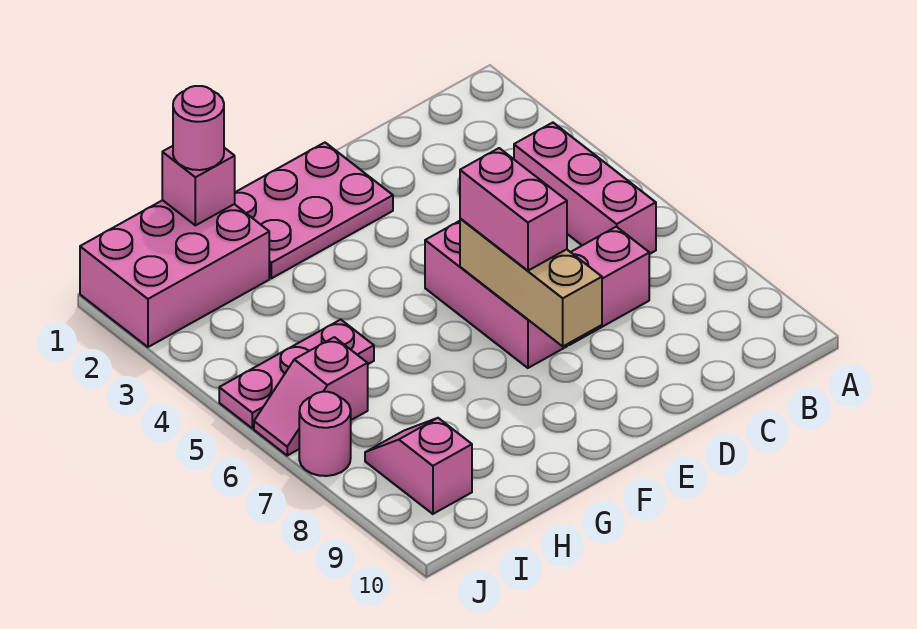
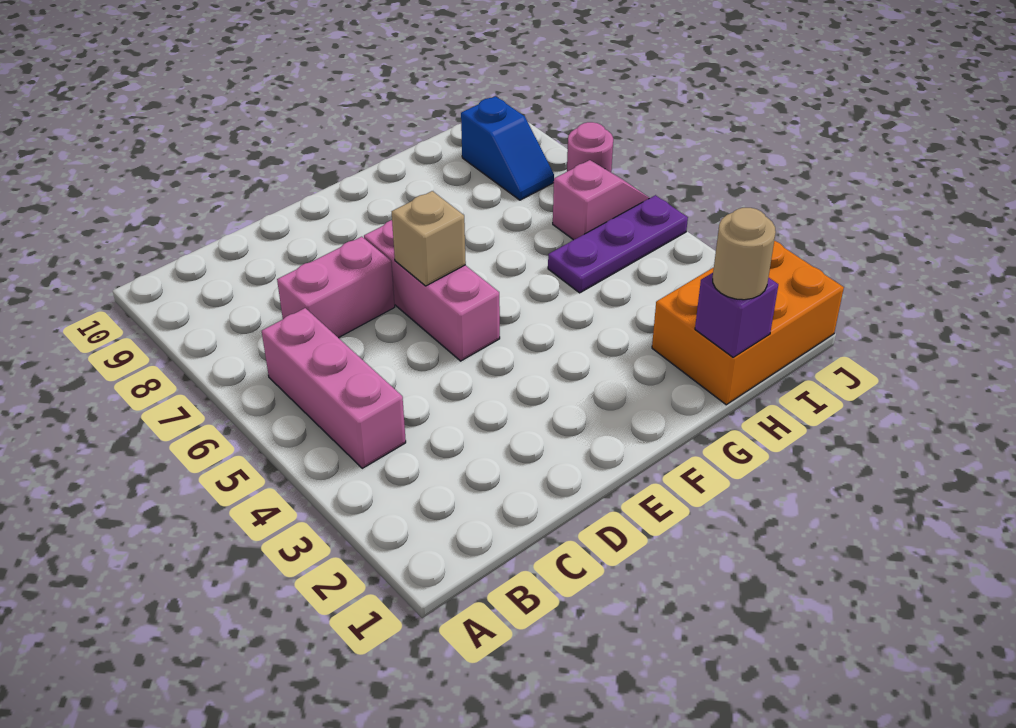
pink 2x3 plate [235,143,393,278] -> none
tan 1x3 brick [460,218,602,346] -> tan 1x1 brick [392,191,466,286]
pink 1x2 brick [460,148,567,271] -> none
pink 2x3 brick [80,200,269,347] -> orange 2x3 brick [652,241,844,405]
pink 1x1 brick [162,146,235,225] -> purple 1x1 brick [695,273,778,357]
pink 1x1 round brick [173,86,224,170] -> tan 1x1 round brick [713,208,776,300]
pink 1x3 plate [219,319,374,428] -> purple 1x3 plate [548,195,688,293]
pink 1x2 slope [365,418,472,514] -> blue 1x2 slope [461,96,554,200]

